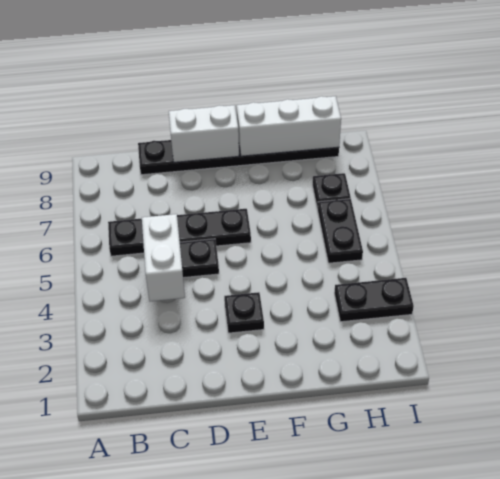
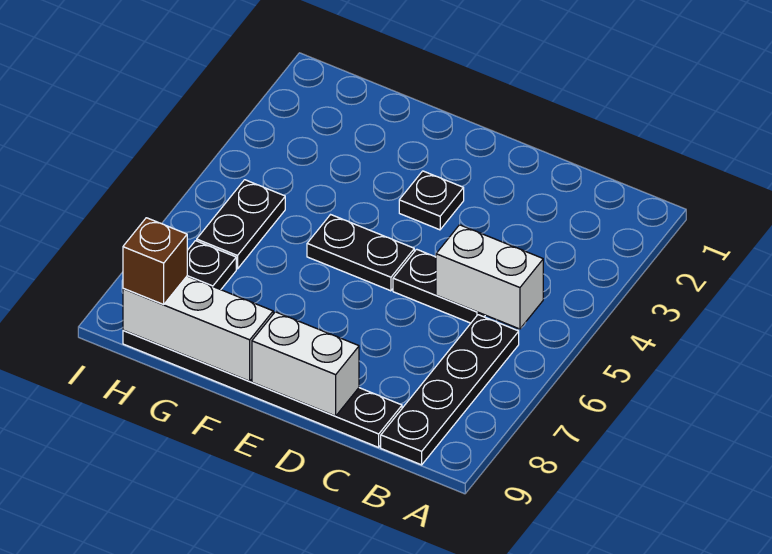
black 1x4 plate [108,209,251,256] -> black 1x4 plate turned to [381,315,519,465]
white 1x2 brick [142,214,185,301] -> white 1x2 brick turned to [436,225,543,329]
black 1x2 plate [334,278,414,322] -> black 1x2 plate moved to [307,215,414,291]
none -> brown 1x1 brick [123,218,187,304]

